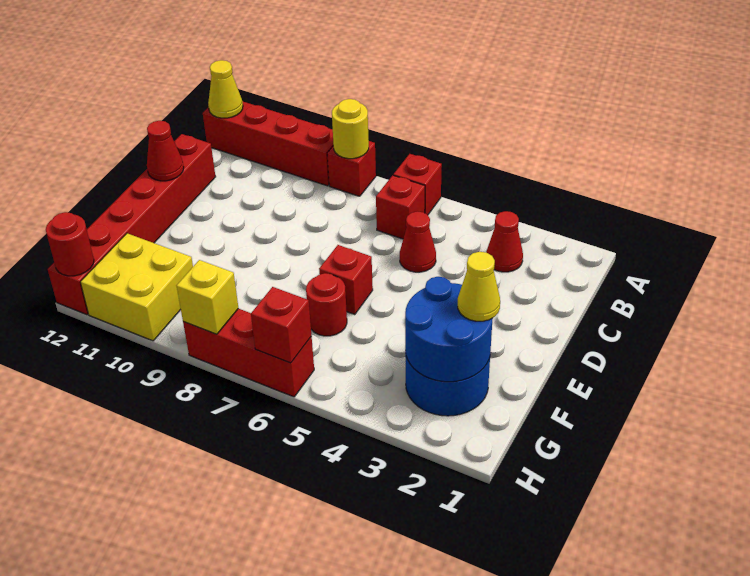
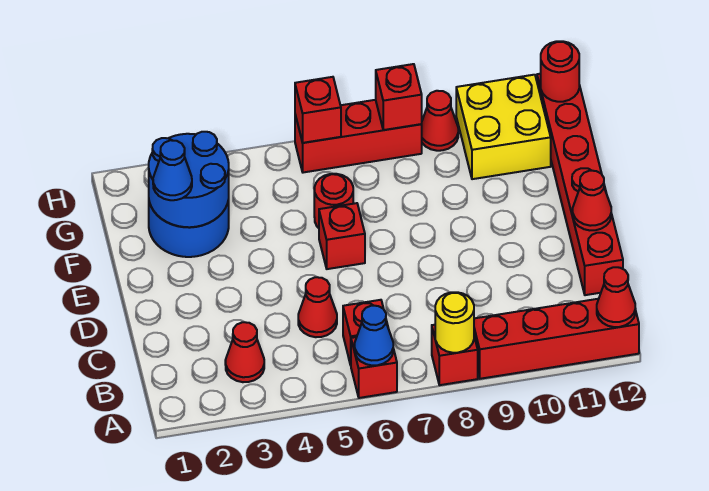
none -> blue 1x1 cone [355,306,393,365]
yellow 1x1 cone [208,60,243,118] -> red 1x1 cone [597,267,636,327]
yellow 1x1 cone [458,252,500,321] -> blue 1x1 cone [153,140,192,200]
yellow 1x1 brick [177,260,238,334] -> red 1x1 brick [376,64,422,130]
none -> red 1x1 cone [422,91,458,151]

